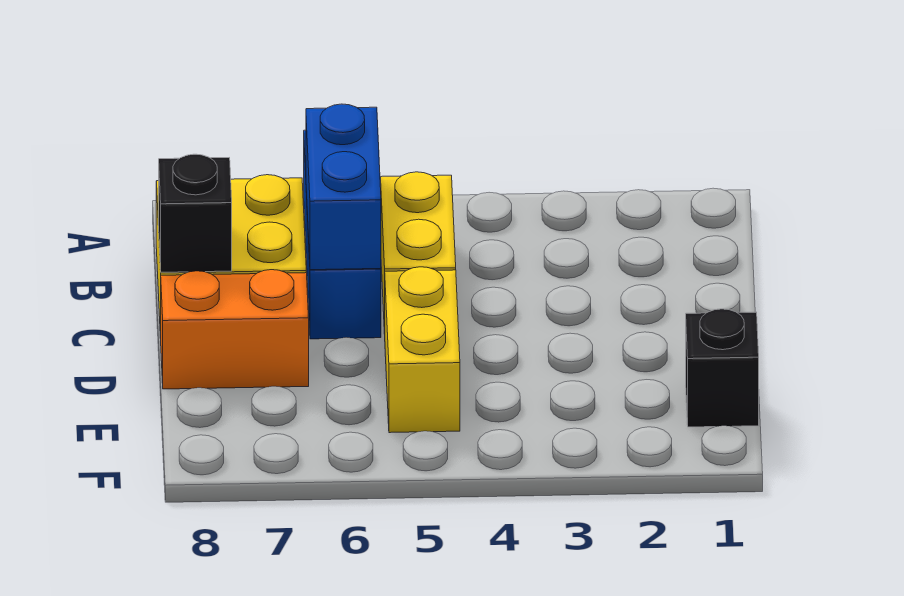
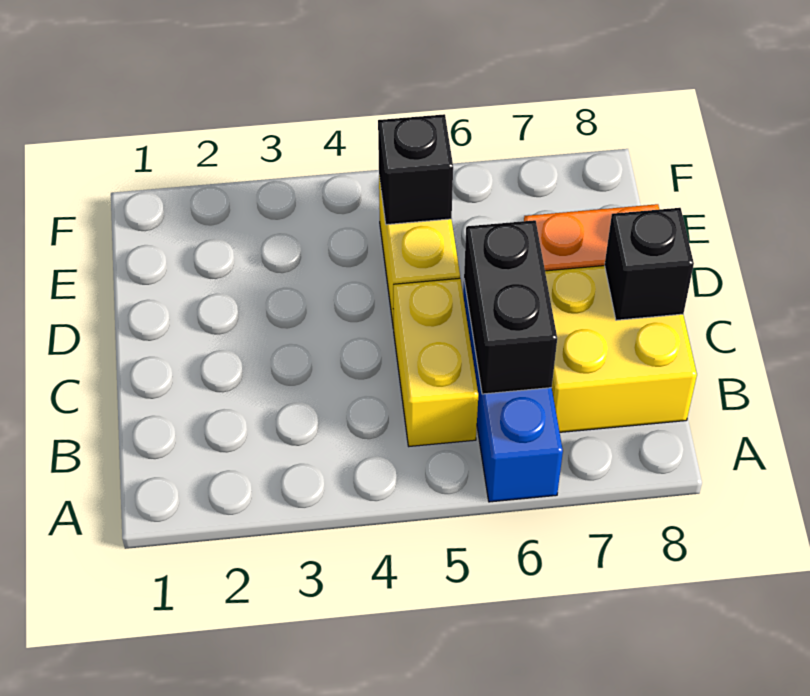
blue 1x2 brick [306,104,381,270] -> black 1x2 brick [464,220,557,394]
black 1x1 brick [686,309,759,427] -> black 1x1 brick moved to [378,114,453,225]

